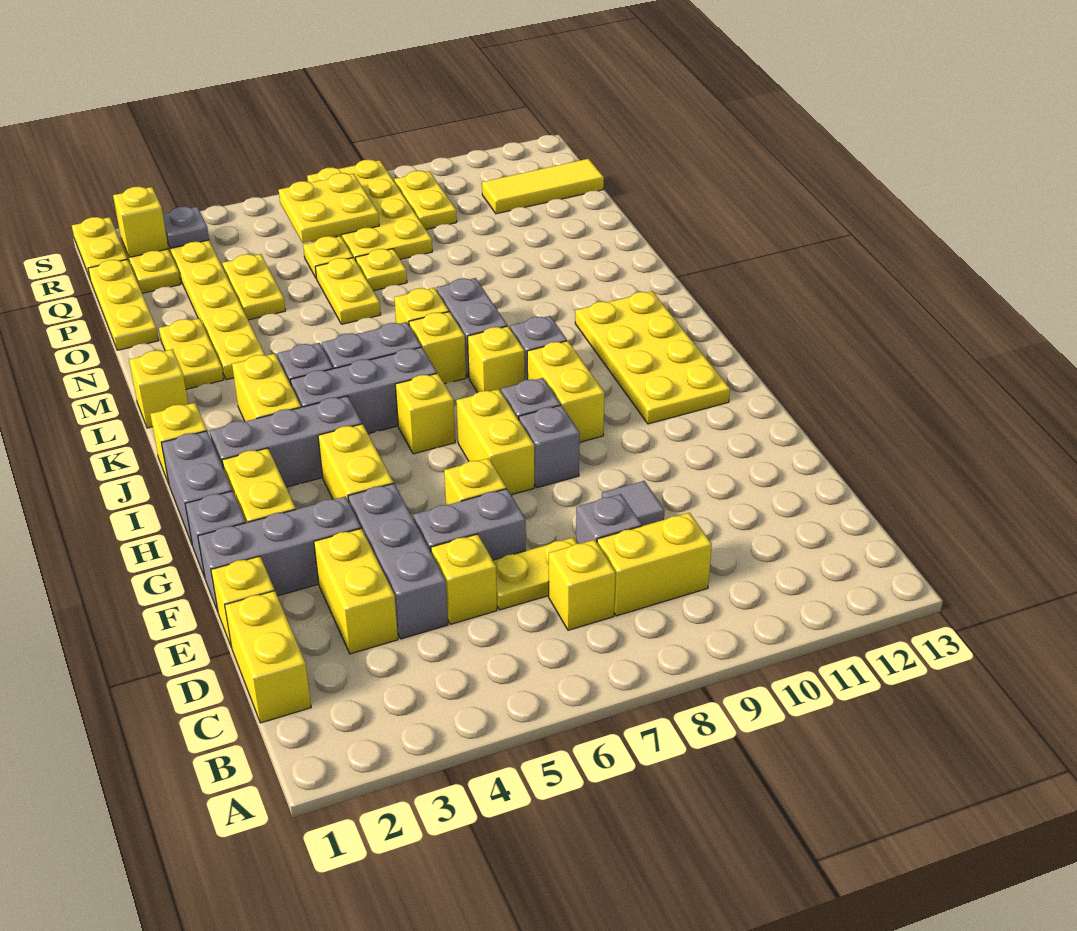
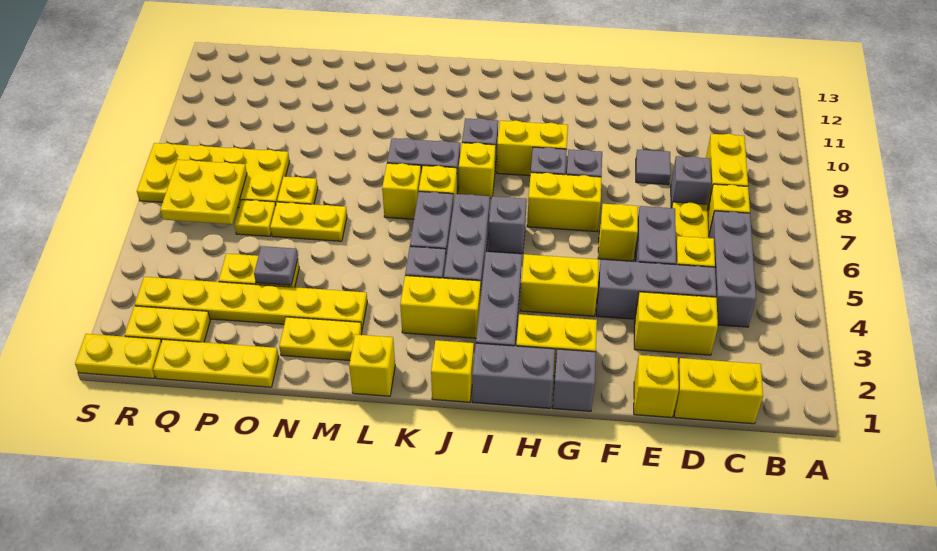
grey 1x3 brick [198,496,361,611] -> grey 1x3 brick moved to [709,211,756,327]
yellow 2x4 plate [575,291,730,424] -> none
yellow 1x1 brick [395,373,455,454] -> grey 1x1 brick [488,196,527,254]
yellow 1x2 plate [394,171,457,229] -> none
yellow 1x3 tile [482,159,604,214] -> none
yellow 1x1 brick [113,187,169,257] -> none
grey 1x1 plate [163,206,209,248] -> grey 1x1 plate moved to [254,246,298,285]

